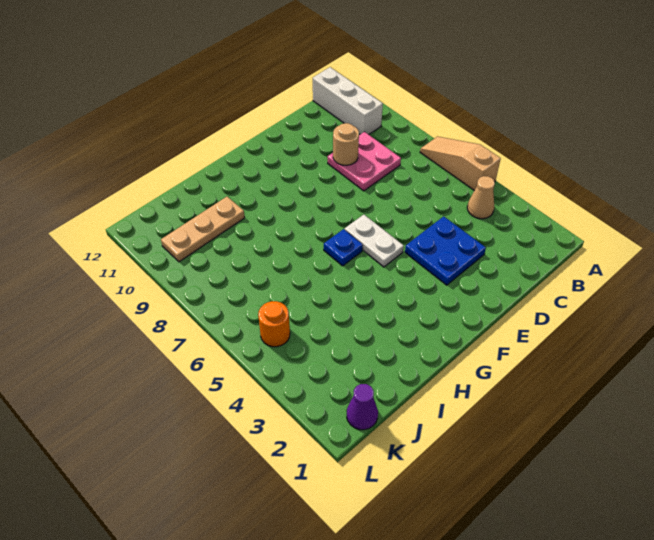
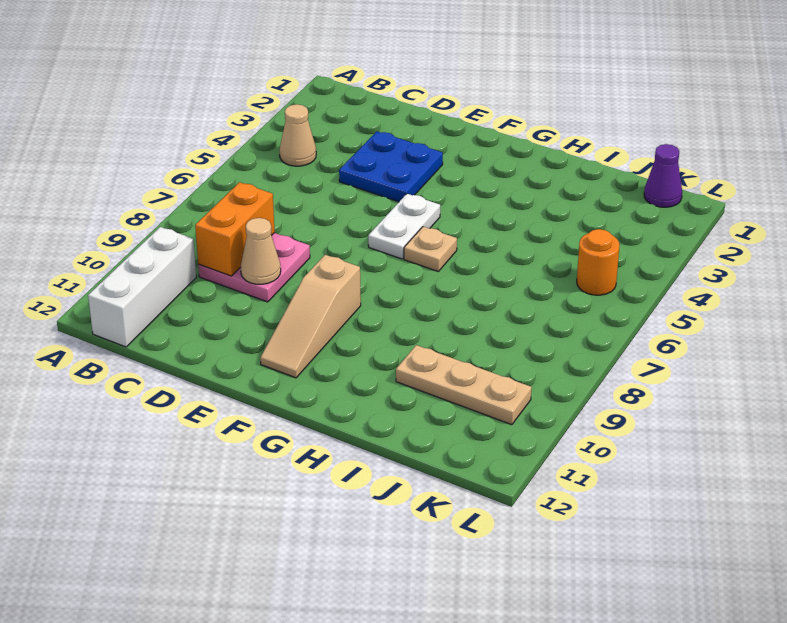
tan 1x3 slope [420,137,501,190] -> tan 1x3 slope moved to [260,255,361,378]
none -> orange 1x2 brick [195,182,275,276]
tan 1x1 round brick [333,123,359,165] -> tan 1x1 cone [241,218,281,284]
blue 1x1 plate [324,229,363,266] -> tan 1x1 plate [404,227,457,271]

